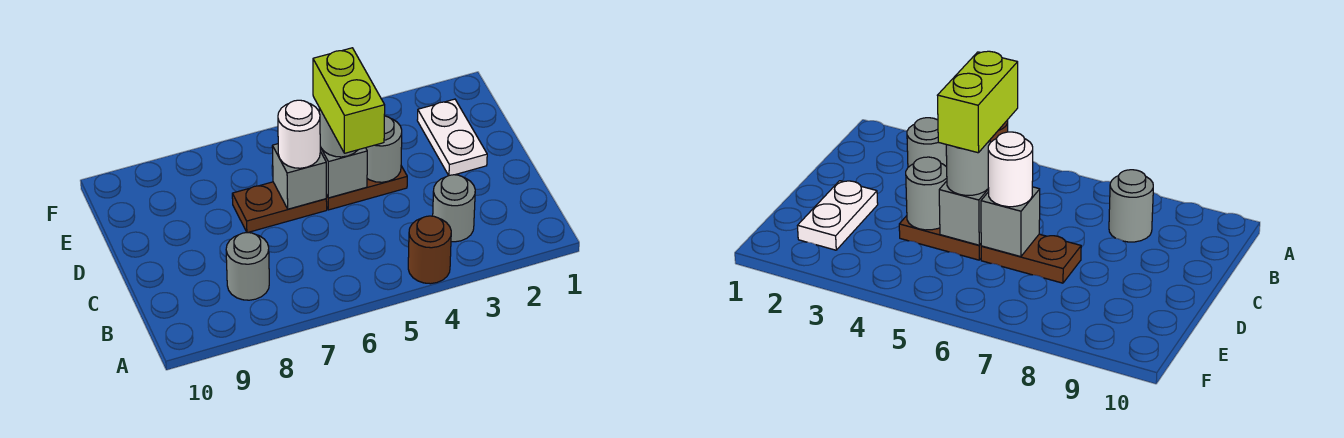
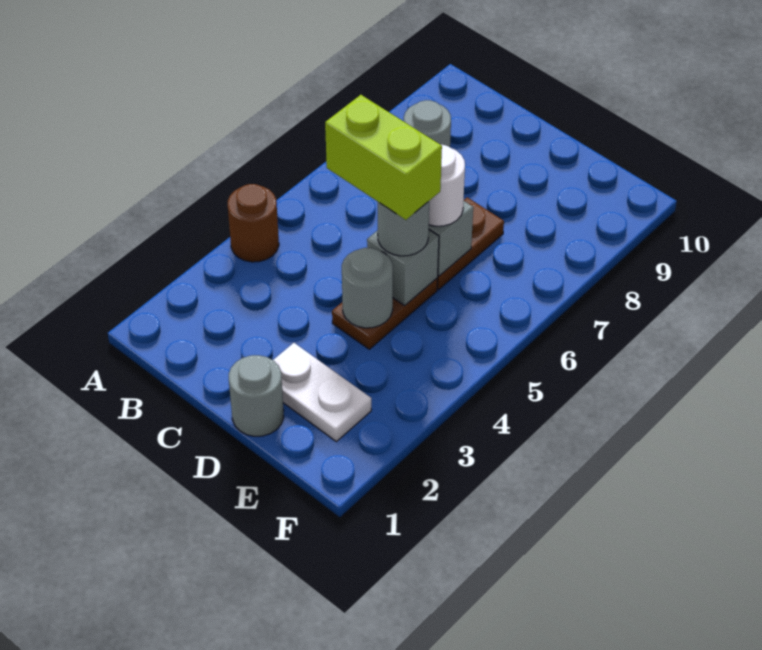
grey 1x1 round brick [433,175,475,242] -> grey 1x1 round brick moved to [229,355,284,436]

